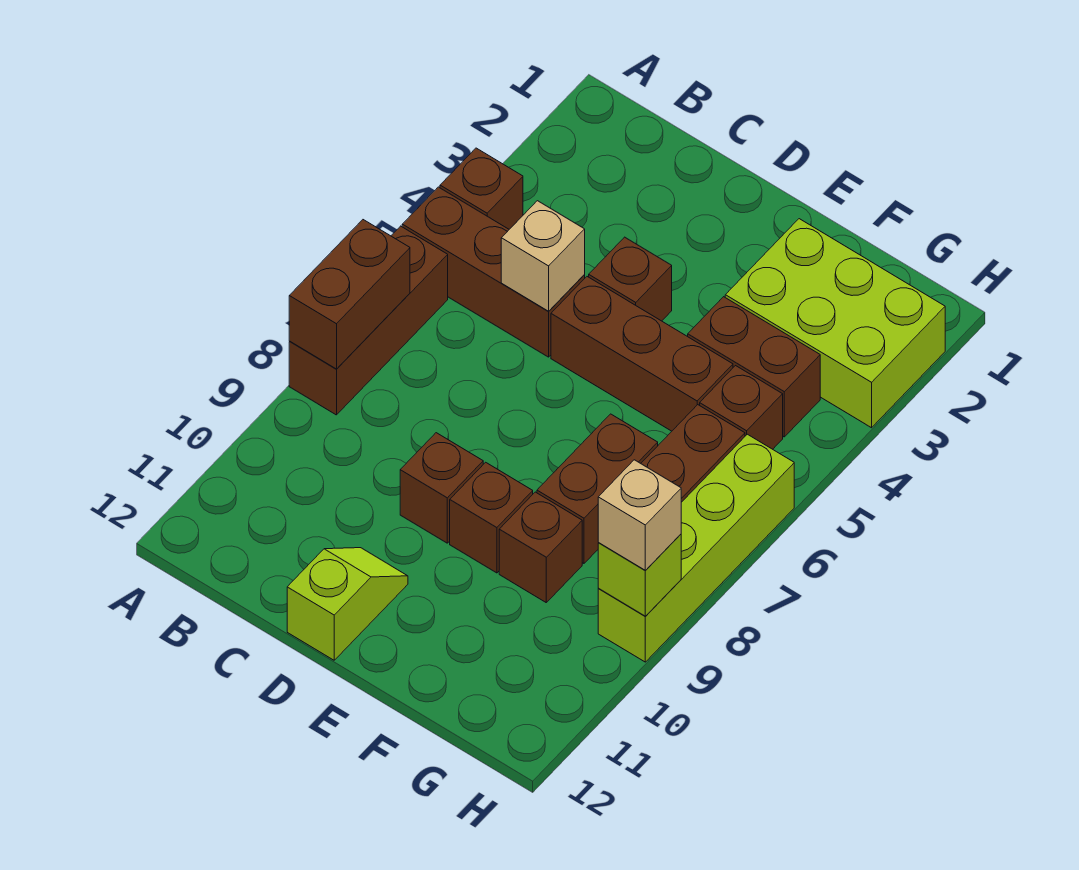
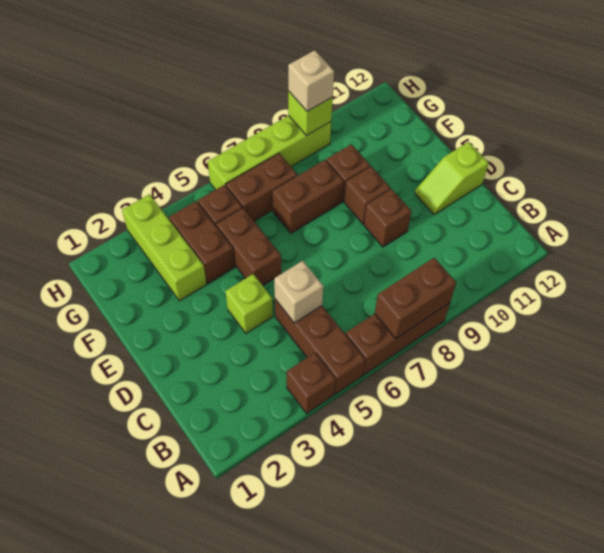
brown 1x1 brick [589,237,672,321] -> lime 1x1 brick [225,274,273,333]
brown 1x3 brick [551,277,733,431] -> brown 1x2 brick [216,208,281,286]
lime 2x3 brick [725,219,945,428] -> lime 1x3 brick [122,194,207,301]

